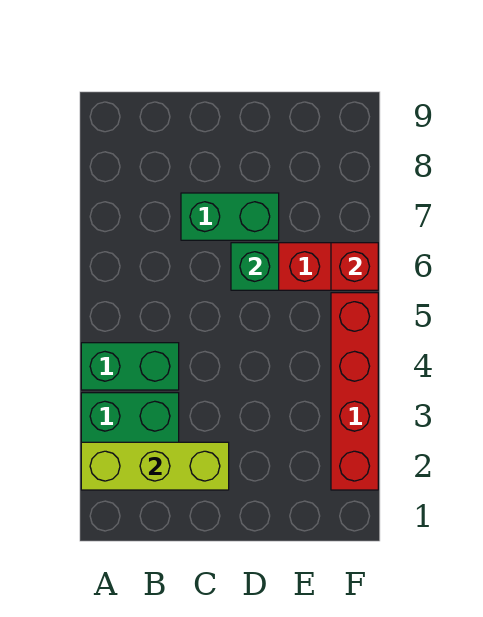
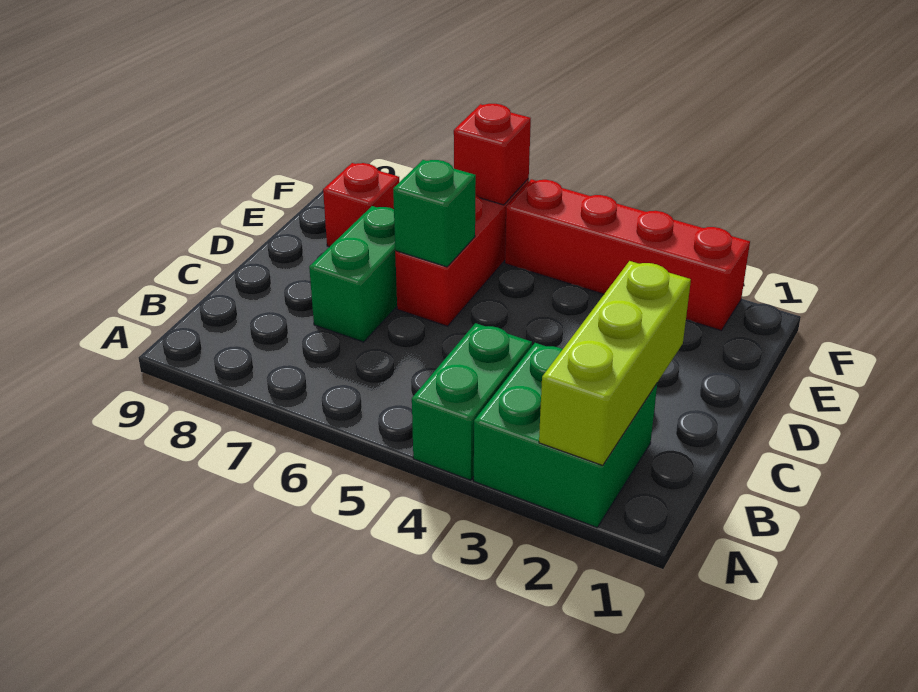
none -> red 1x1 brick [323,163,399,247]

